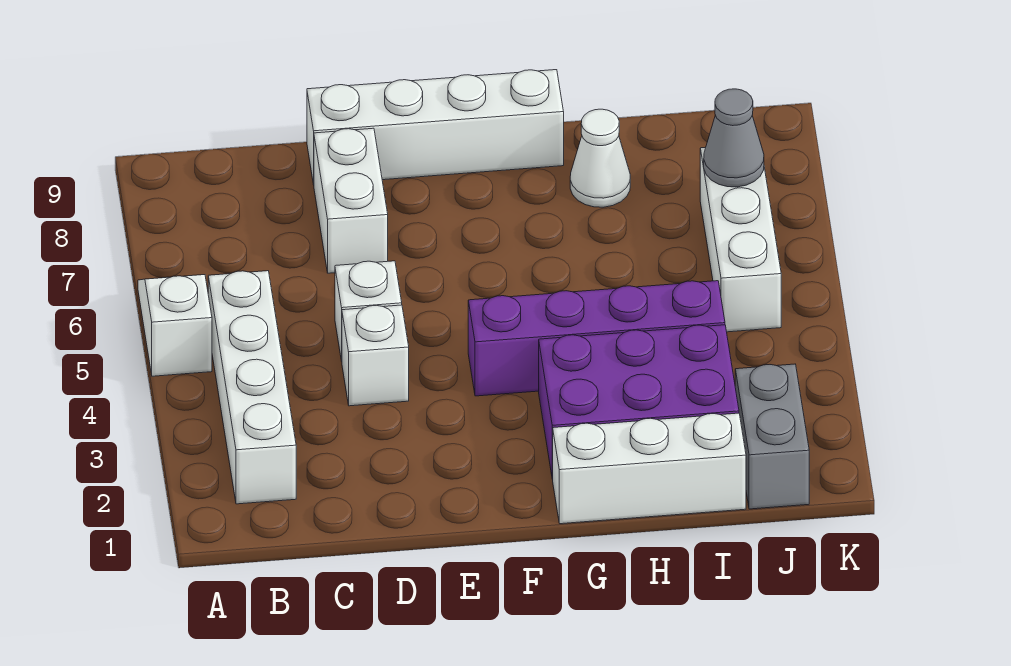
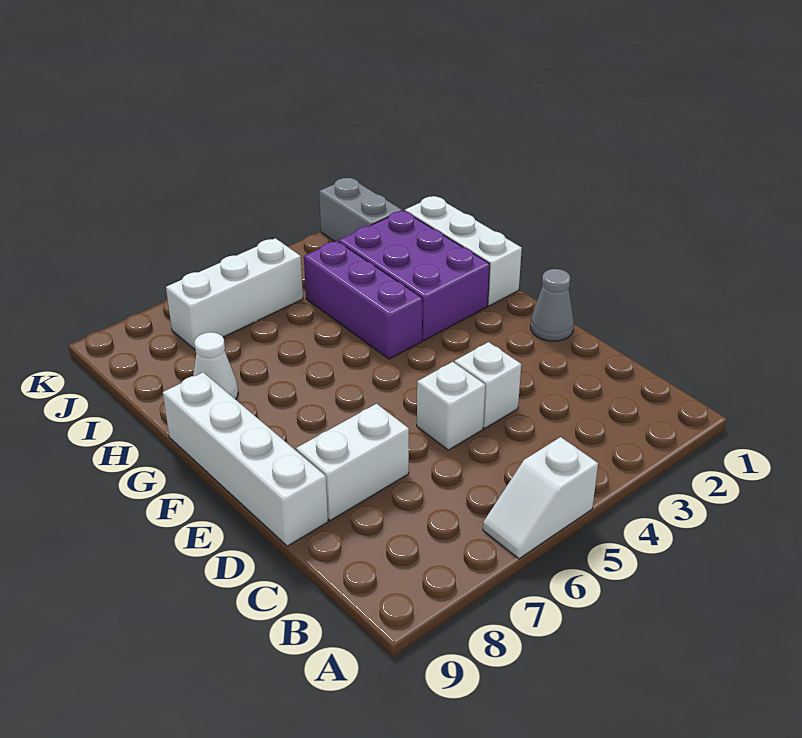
white 1x4 brick [208,271,296,504] -> none
purple 1x4 brick [468,281,725,396] -> purple 1x3 brick [304,241,423,359]
grey 1x2 brick [735,364,809,509] -> grey 1x2 brick turned to [319,178,402,242]
grey 1x1 cone [704,89,764,187] -> grey 1x1 cone moved to [531,269,574,341]

